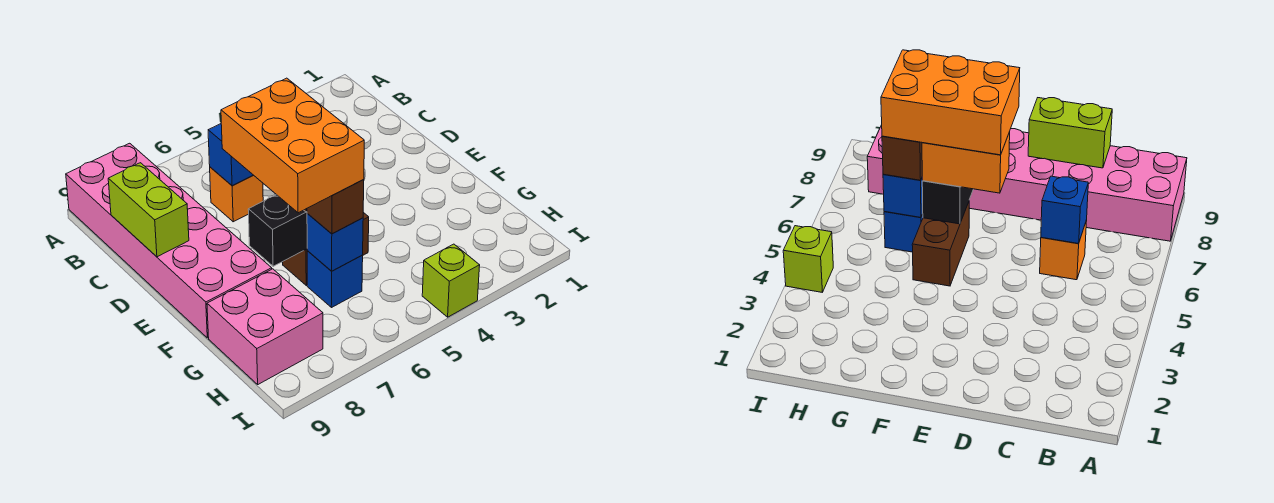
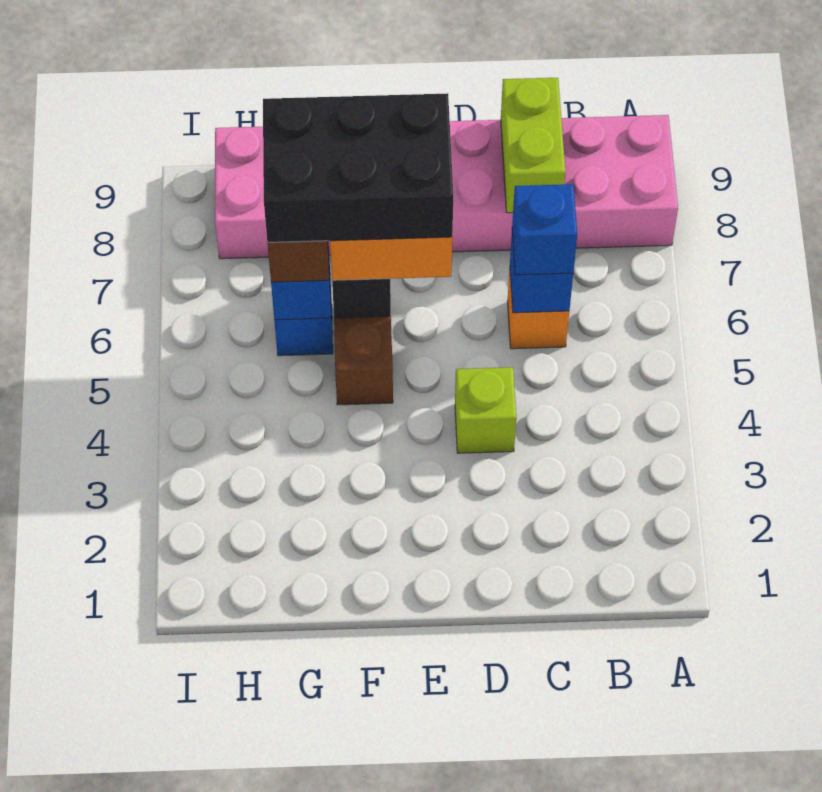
none -> blue 1x1 brick [512,184,577,275]
lime 1x2 brick [108,163,189,257] -> lime 1x2 brick turned to [501,78,565,213]
orange 2x3 brick [221,78,364,213] -> black 2x3 brick [263,93,453,242]
lime 1x1 brick [422,244,480,317] -> lime 1x1 brick moved to [455,367,516,453]

